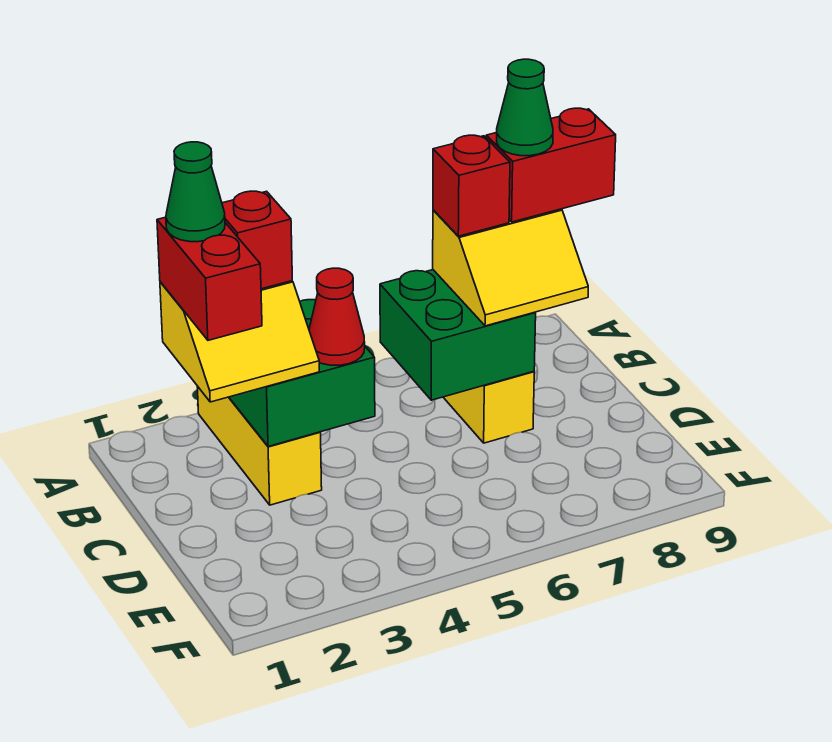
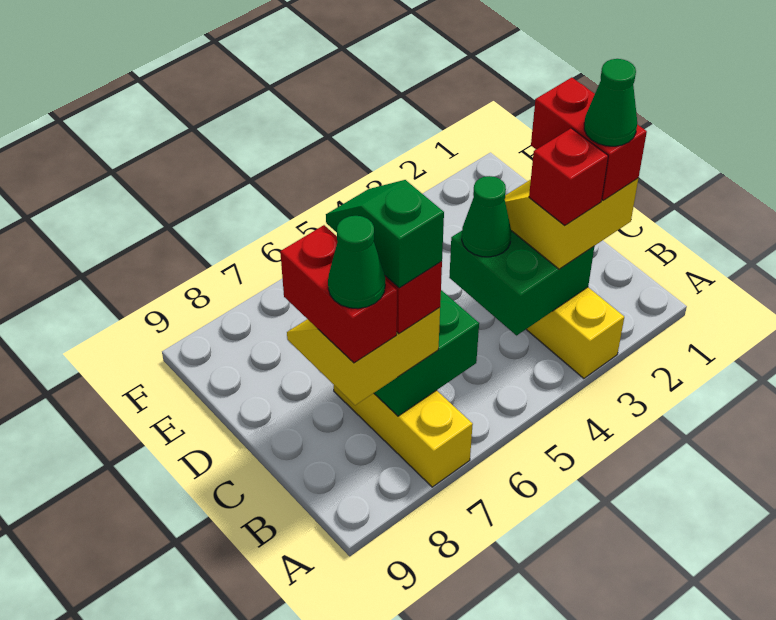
none -> green 1x2 slope [326,180,444,288]
red 1x2 brick [486,108,616,222] -> red 1x2 brick turned to [280,225,397,363]
red 1x1 cone [309,268,365,365] -> green 1x1 cone [462,176,511,257]

